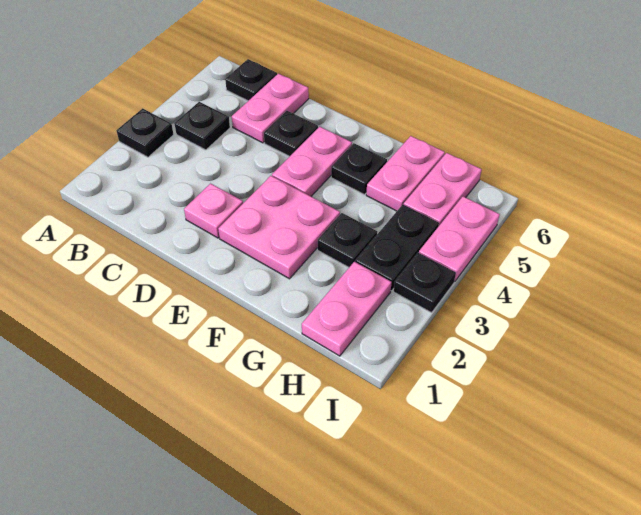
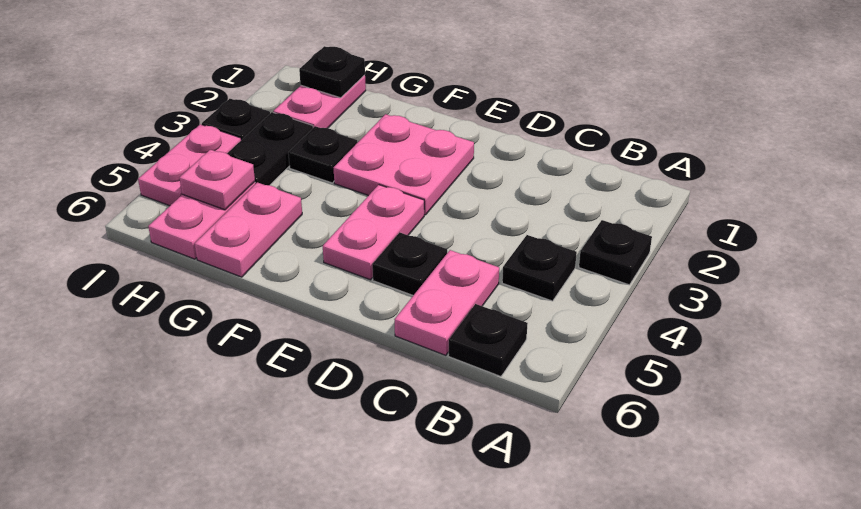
pink 1x1 plate [184,184,243,238] -> pink 1x1 plate moved to [179,150,255,210]
black 1x1 plate [331,143,387,195] -> black 1x1 plate moved to [299,46,365,98]

